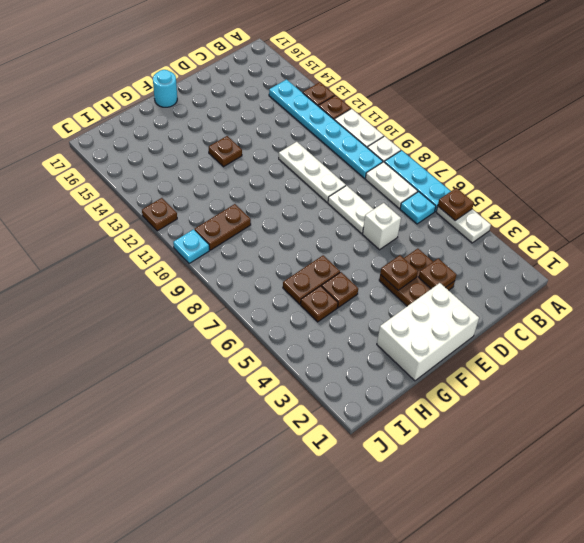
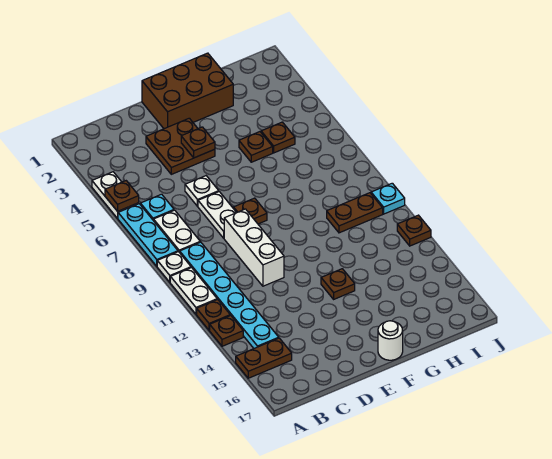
brown 1x1 plate [419,258,456,289] -> brown 1x1 plate moved to [233,198,267,224]
white 1x1 brick [363,203,401,250] -> white 1x1 plate [185,176,219,206]
white 1x3 plate [279,142,346,202] -> white 1x3 brick [224,209,284,286]
white 2x3 brick [377,283,479,381] -> brown 2x3 brick [142,53,233,129]
cyan 1x1 round brick [153,70,177,107] -> white 1x1 round brick [378,321,403,360]
brown 1x2 plate [283,255,340,304] -> brown 1x2 plate moved to [236,338,292,378]

